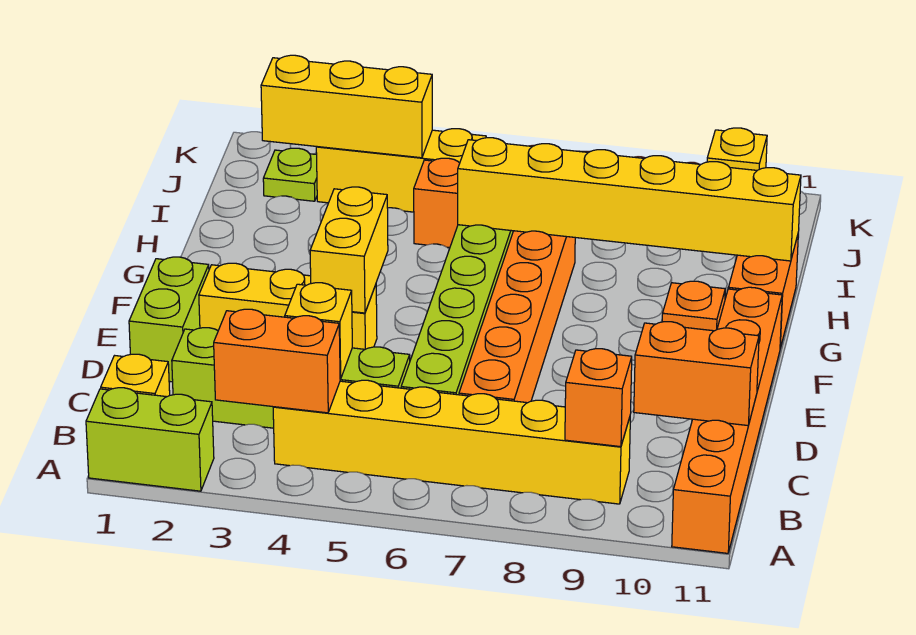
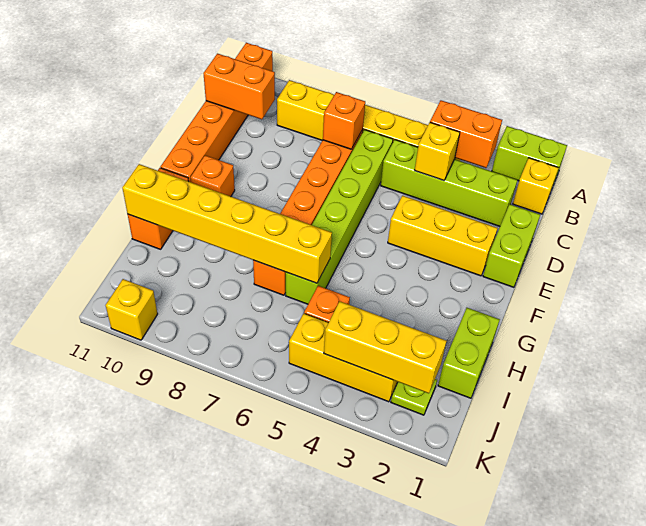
orange 1x1 brick [565,349,632,447] -> orange 1x1 brick moved to [323,92,365,149]
yellow 1x2 brick [310,187,388,313] -> none
none -> lime 1x2 brick [438,308,500,398]

